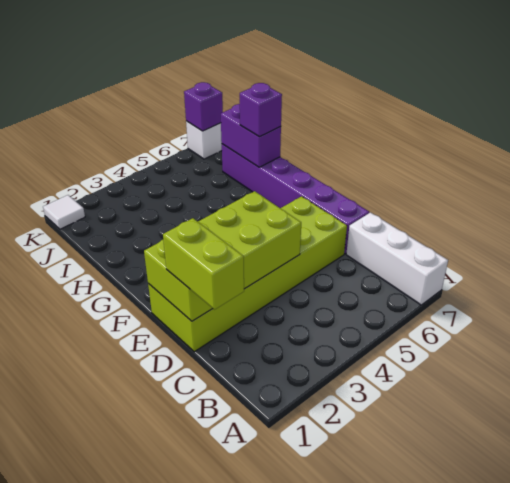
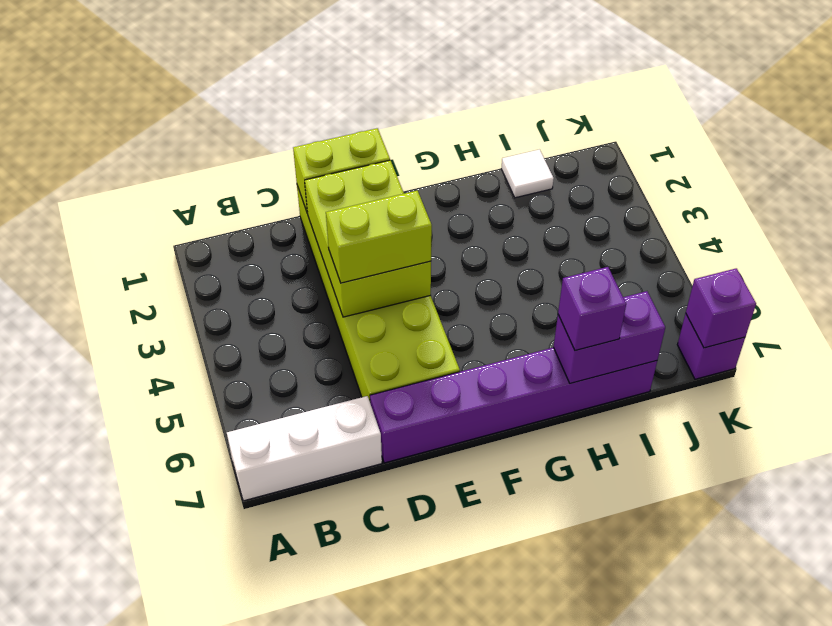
lime 1x2 brick [163,218,244,309] -> lime 1x2 brick moved to [326,191,432,283]
white 1x1 tile [43,195,85,229] -> white 1x1 tile moved to [501,150,554,198]
white 1x1 brick [186,121,222,159] -> purple 1x1 brick [677,314,745,379]

